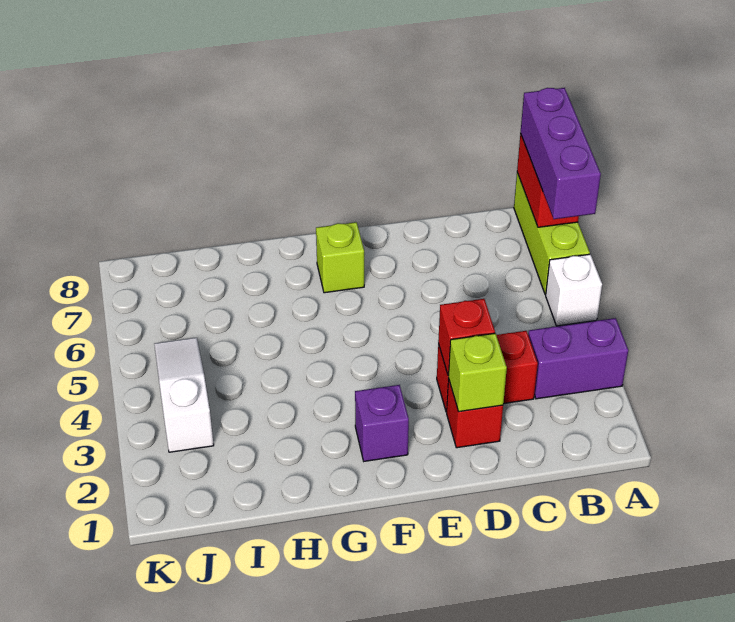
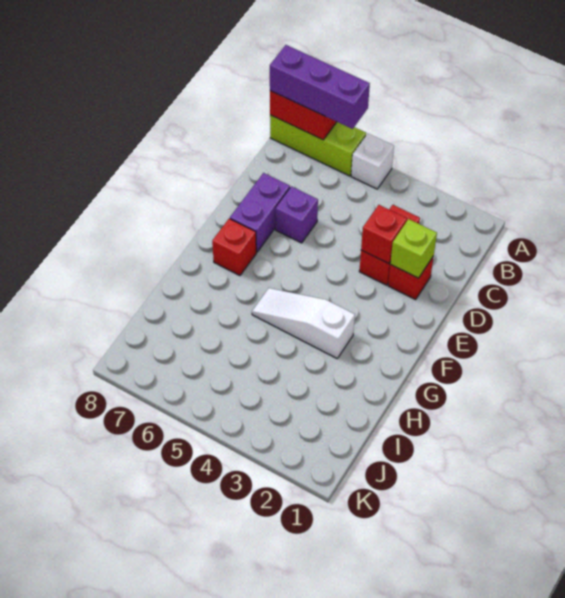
purple 1x2 brick [528,318,628,399] -> purple 1x2 brick moved to [230,173,290,252]
purple 1x1 brick [355,385,409,461] -> purple 1x1 brick moved to [275,186,318,243]
lime 1x1 brick [316,222,364,293] -> red 1x1 brick [212,219,256,276]
white 1x3 slope [154,338,214,452] -> white 1x3 slope moved to [252,288,355,358]

